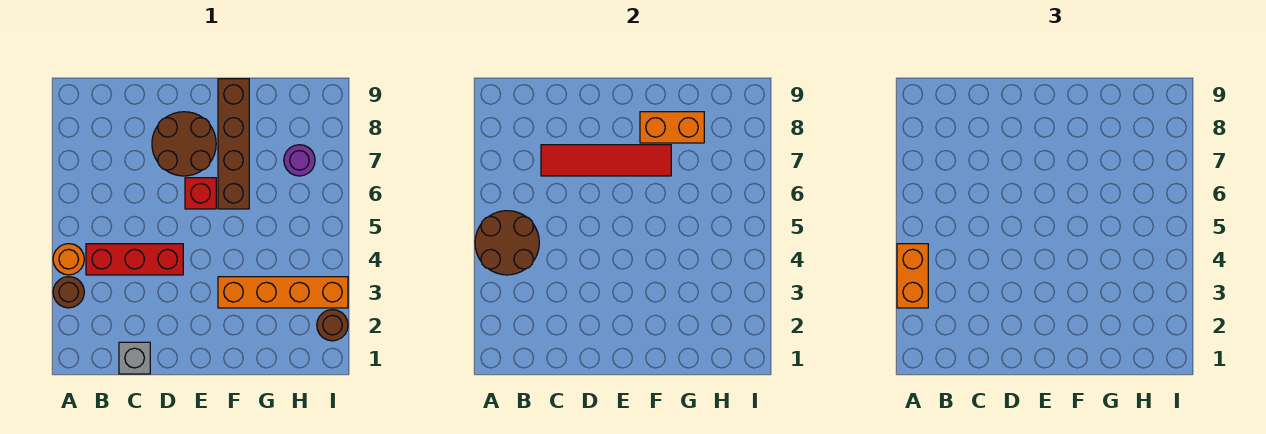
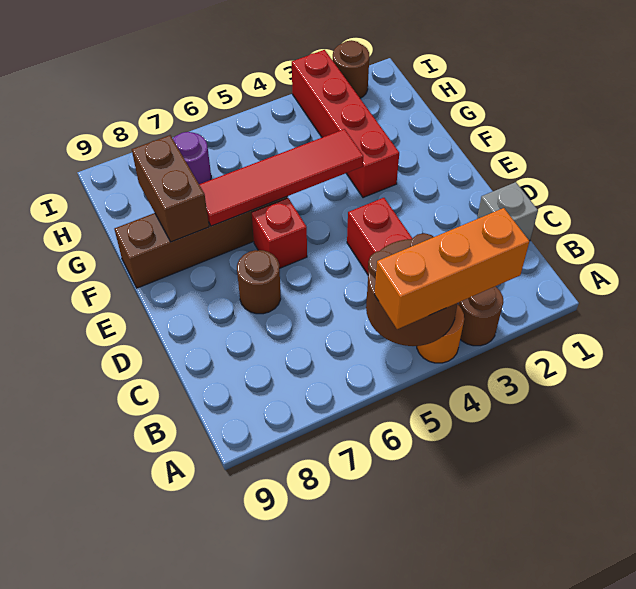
orange 1x2 brick [897,244,928,308] -> orange 1x3 brick [374,208,529,329]
red 1x4 tile [541,145,671,176] -> red 1x4 tile turned to [199,129,363,226]
brown 2x2 round brick [152,112,216,176] -> brown 1x1 round brick [237,250,281,314]
orange 1x4 brick [218,277,348,308] -> red 1x4 brick [292,50,399,198]
orange 1x2 brick [640,112,704,143] -> brown 1x2 brick [132,135,209,242]

